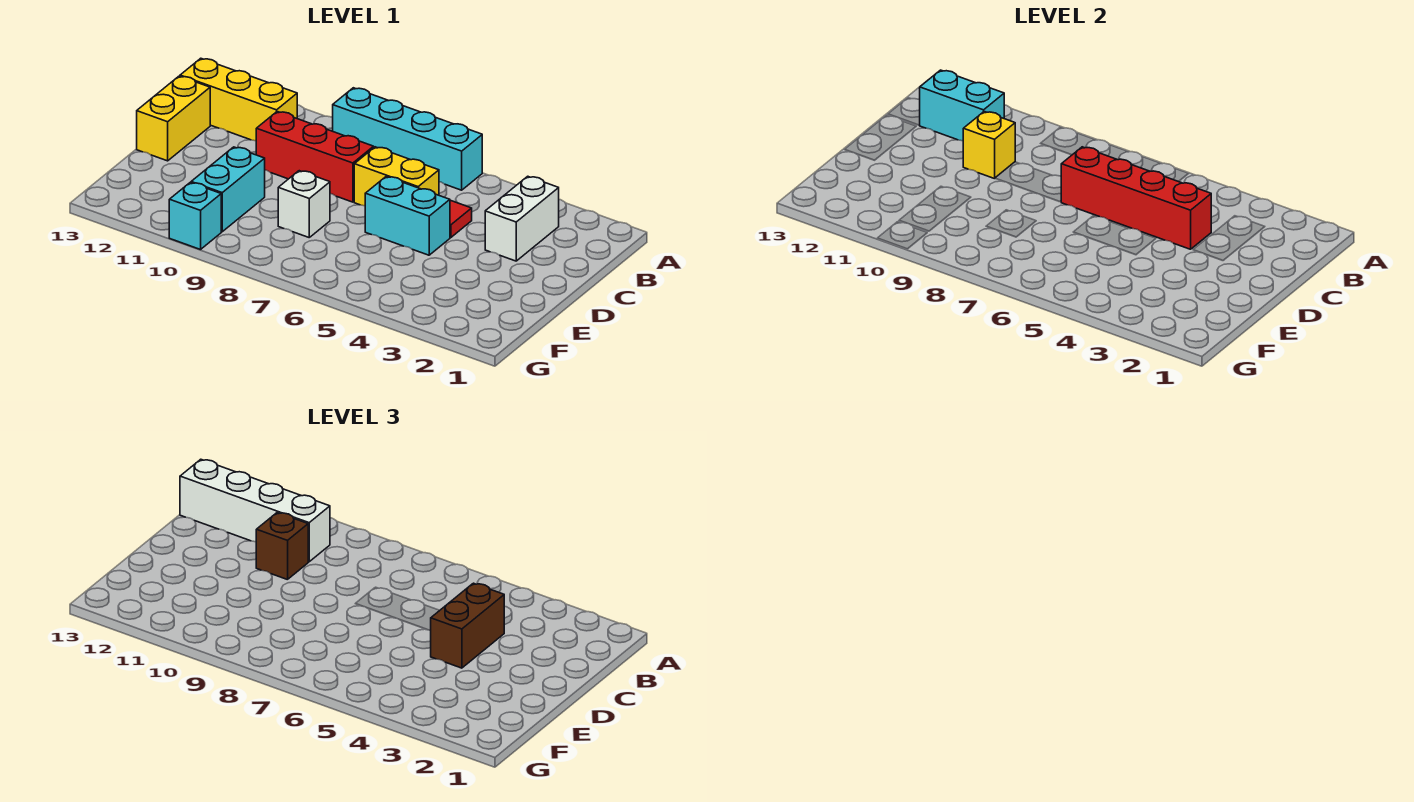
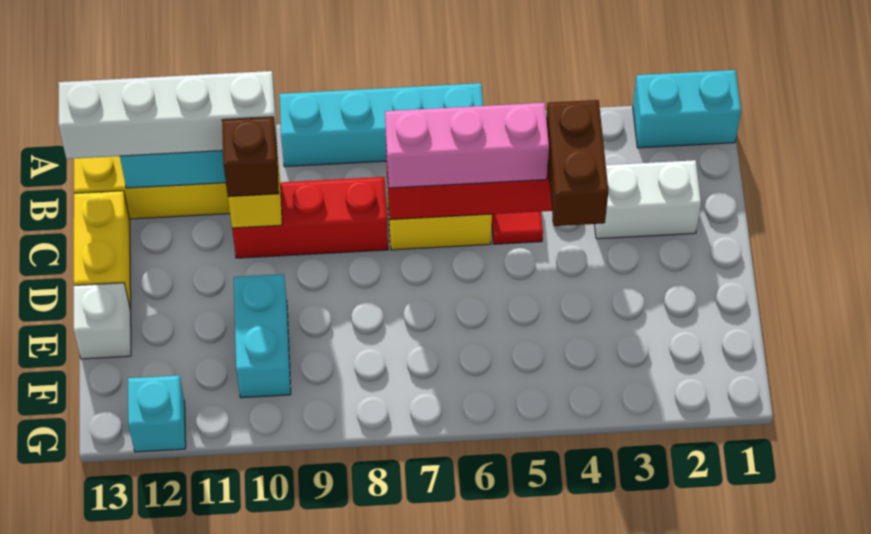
white 1x2 brick [485,176,559,261] -> white 1x2 brick turned to [595,160,701,239]
none -> pink 1x3 brick [385,103,549,188]
cyan 1x2 brick [365,177,450,255] -> cyan 1x2 brick moved to [633,70,741,148]
white 1x1 brick [278,171,330,237] -> white 1x1 brick moved to [74,283,131,359]
cyan 1x1 brick [169,183,221,250] -> cyan 1x1 brick moved to [128,375,186,452]

